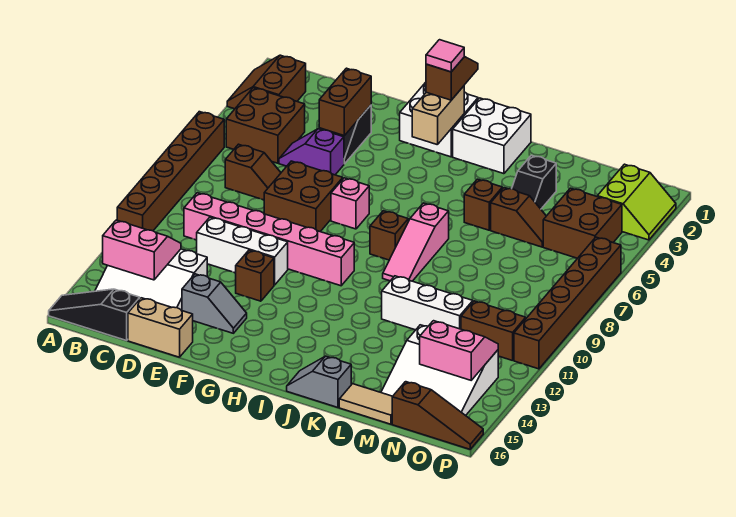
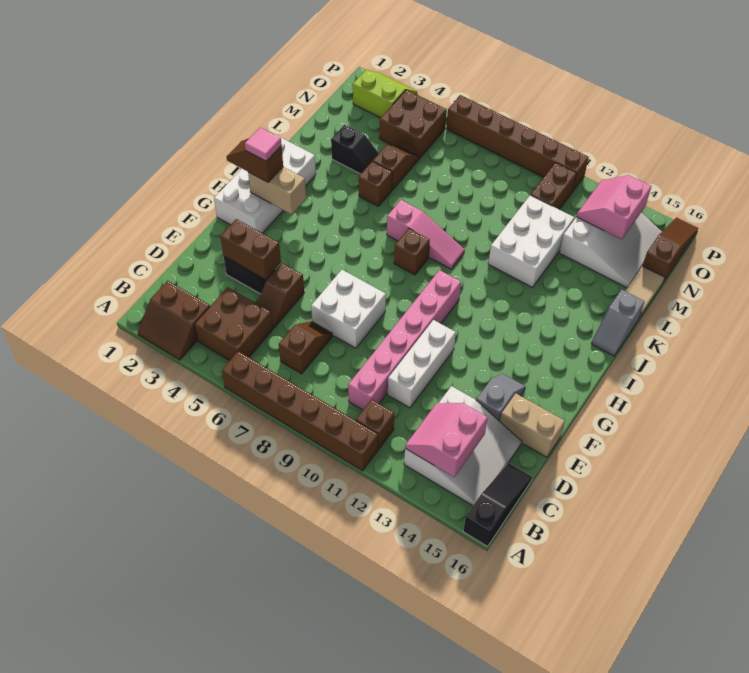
black 1x3 slope [49,289,140,341] -> black 1x3 slope turned to [463,463,533,546]
purple 1x2 slope [279,129,344,175] -> brown 1x2 slope [257,263,304,329]
tan 1x2 brick [128,298,193,357] -> tan 1x2 brick turned to [500,393,565,457]
brown 2x2 brick [264,161,343,232] -> white 2x2 brick [311,270,386,348]
brown 1x1 brick [236,250,274,301] -> brown 1x1 brick moved to [356,400,395,449]
pink 1x1 brick [331,178,369,229] -> none
white 1x3 brick [382,276,473,330] -> white 2x3 brick [488,195,574,287]

